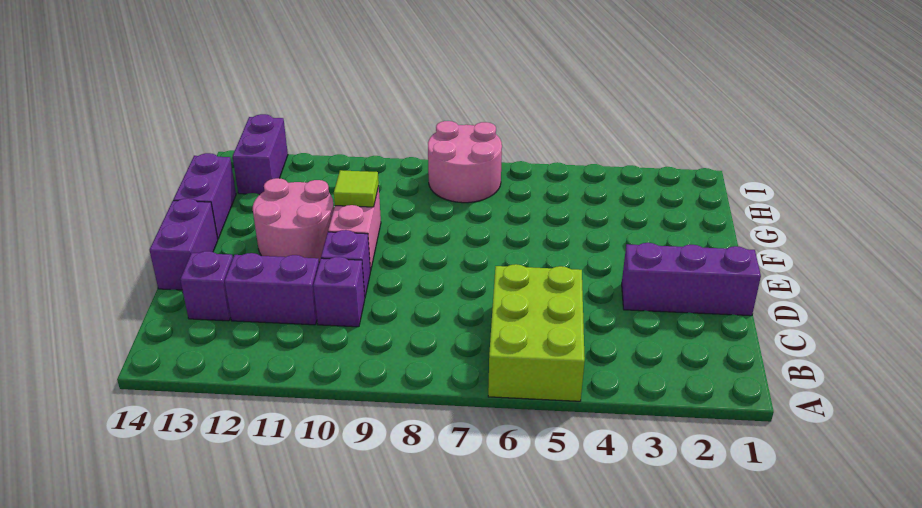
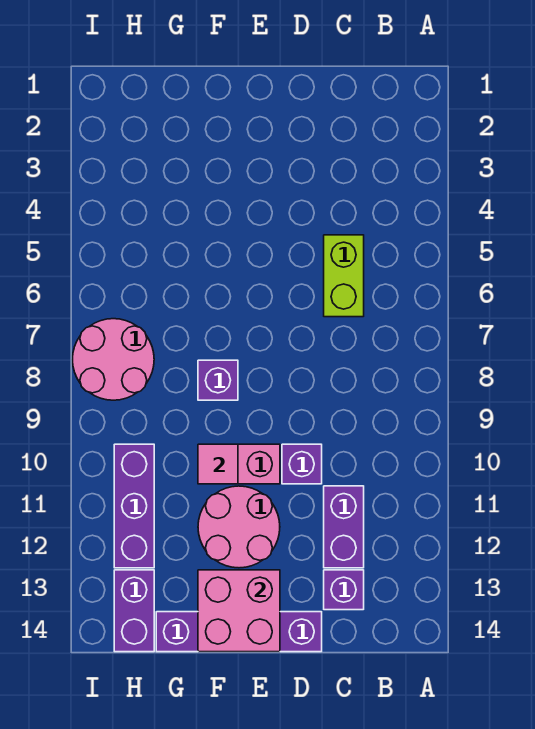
lime 2x3 brick [488,264,585,401] -> lime 1x2 brick [324,235,364,317]
purple 1x1 brick [313,257,365,327] -> purple 1x1 brick moved to [198,360,238,400]
purple 1x3 brick [622,243,761,316] -> purple 1x3 brick moved to [114,444,154,568]
none -> pink 2x2 brick [198,570,280,652]
lime 1x1 tile [334,170,379,207] -> pink 1x1 tile [198,444,238,484]
purple 1x2 brick [233,114,288,195] -> purple 1x2 brick turned to [114,570,154,652]

